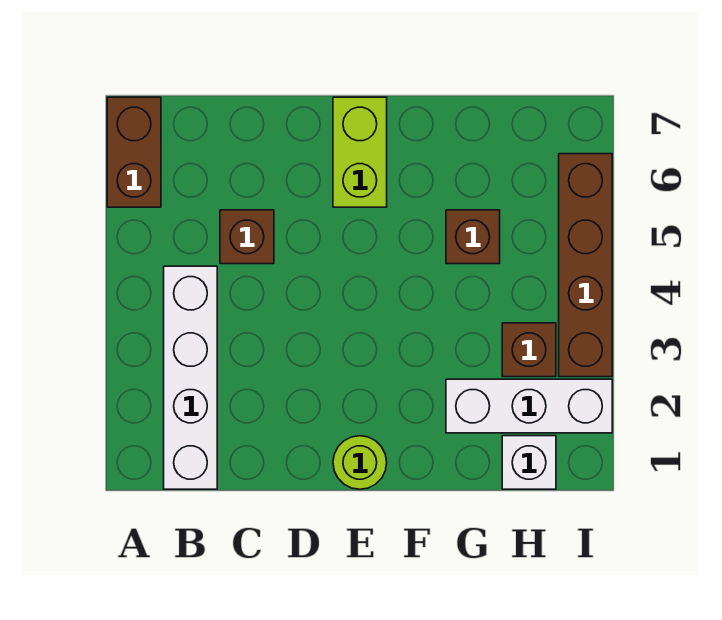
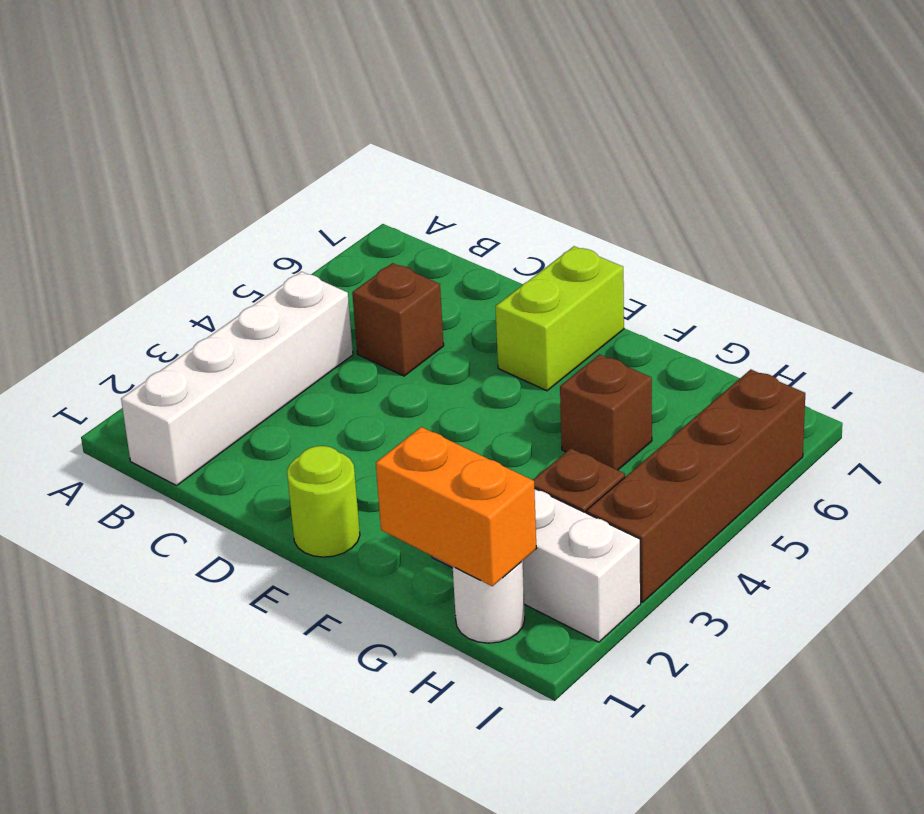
brown 1x2 brick [107,97,161,207] -> none
none -> orange 1x2 brick [376,427,537,586]
white 1x1 brick [502,436,556,489] -> white 1x1 round brick [453,561,525,643]

